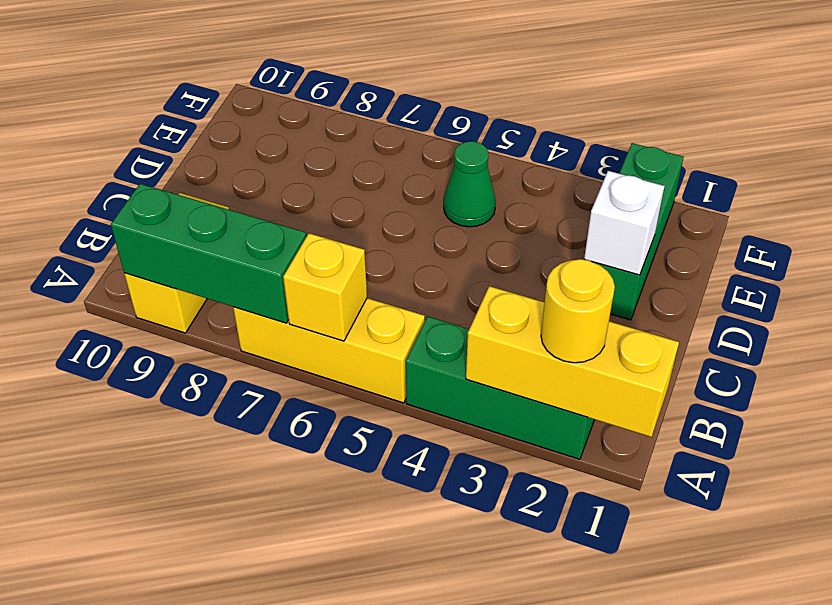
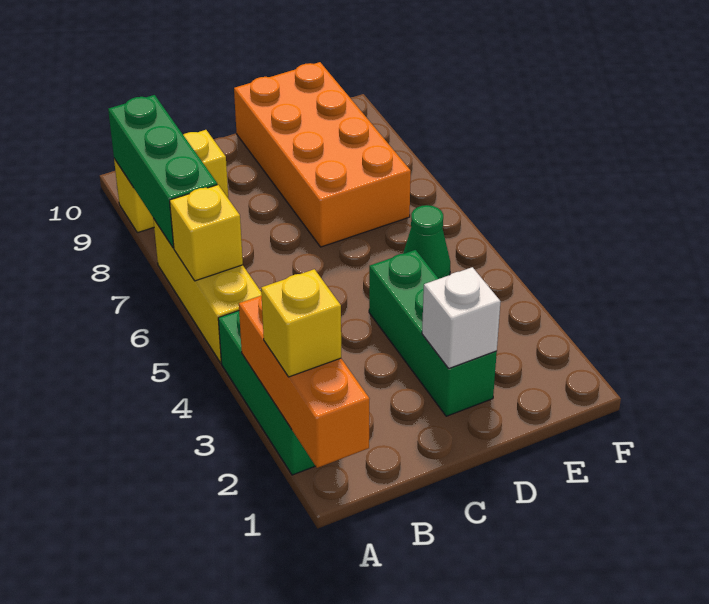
yellow 1x3 brick [466,286,679,437] -> orange 1x3 brick [239,296,369,468]
yellow 1x1 round brick [541,259,615,363] -> yellow 1x1 brick [261,269,341,377]
green 1x3 brick [593,143,683,320] -> green 1x3 brick turned to [369,250,497,416]
none -> orange 2x4 brick [234,62,411,247]

